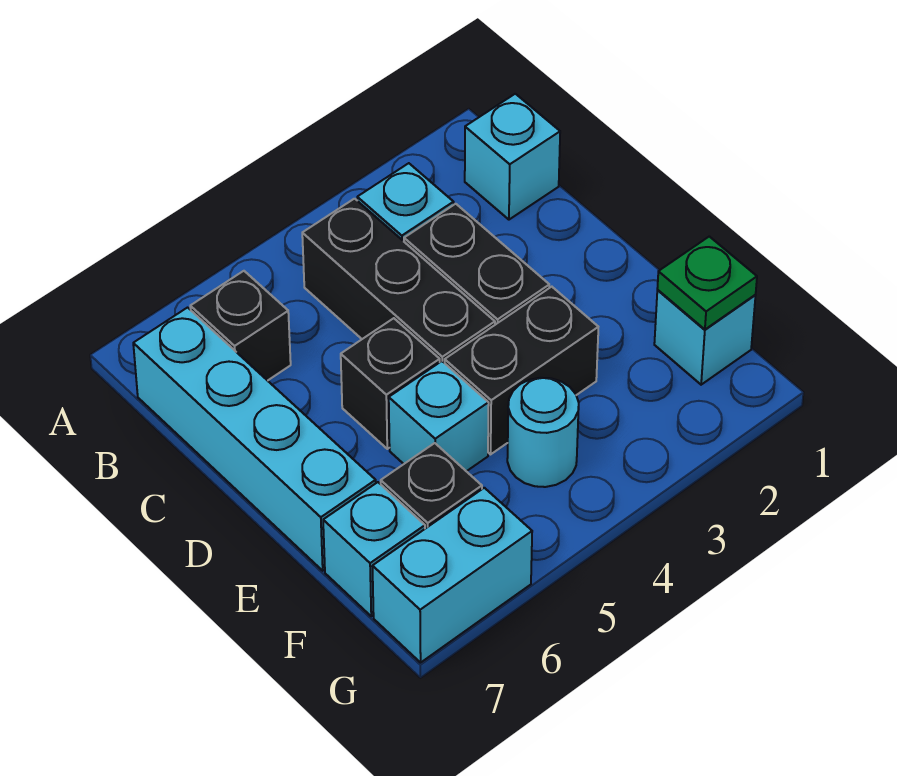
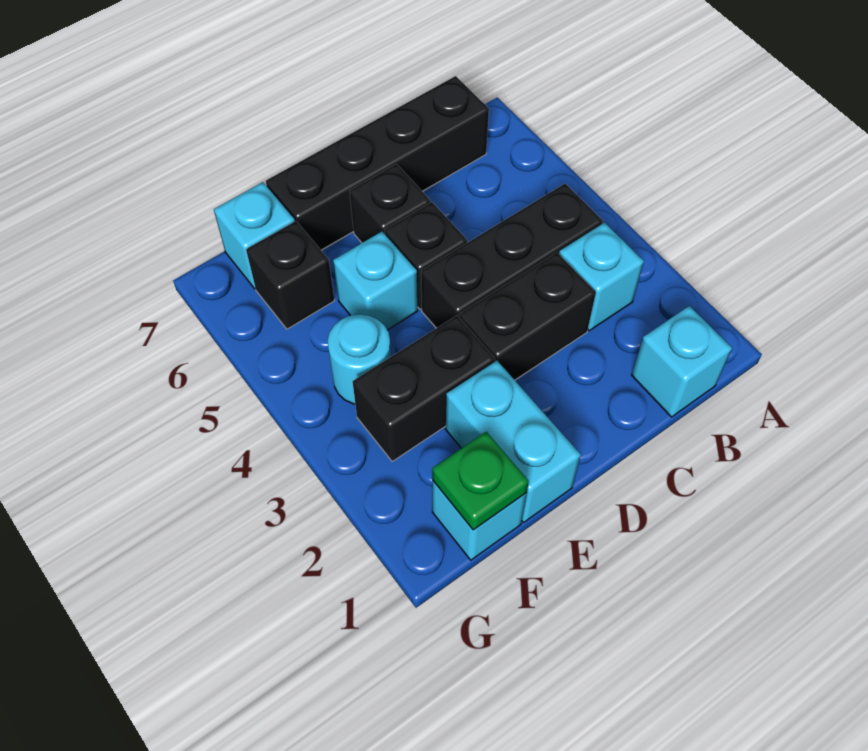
black 1x1 brick [190,271,291,381] -> black 1x1 brick moved to [350,164,430,243]
cyan 1x4 brick [133,308,376,571] -> black 1x4 brick [266,76,489,250]
black 1x2 brick [445,287,598,454] -> black 1x2 brick turned to [353,316,495,461]
cyan 1x2 brick [373,488,532,663] -> cyan 1x2 brick moved to [446,361,581,522]

